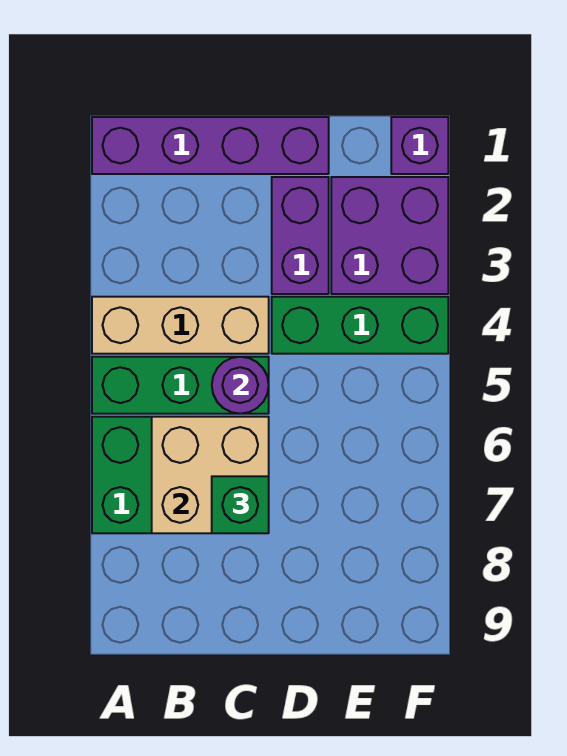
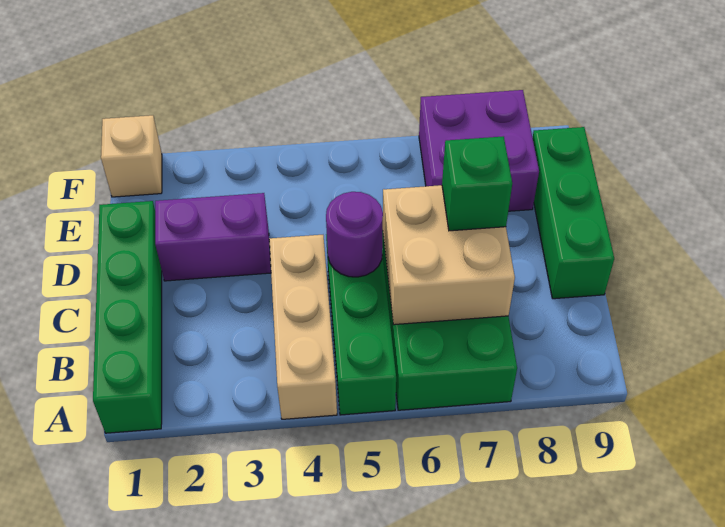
purple 1x4 brick [92,117,329,174] -> green 1x4 brick [93,201,162,433]
green 1x3 brick [272,297,448,354] -> green 1x3 brick moved to [533,127,614,299]
purple 2x2 brick [331,177,448,294] -> purple 2x2 brick moved to [419,90,539,211]
purple 1x1 brick [391,117,448,174] -> tan 1x1 brick [101,115,162,197]

